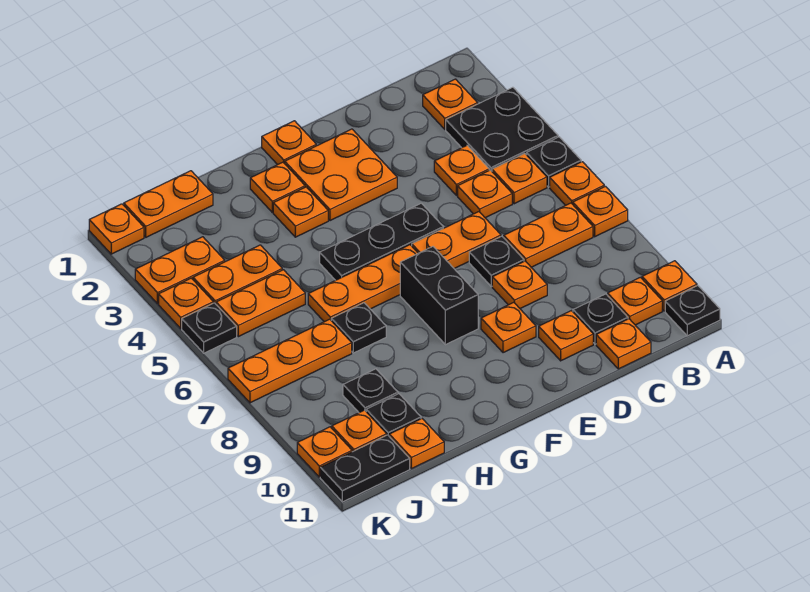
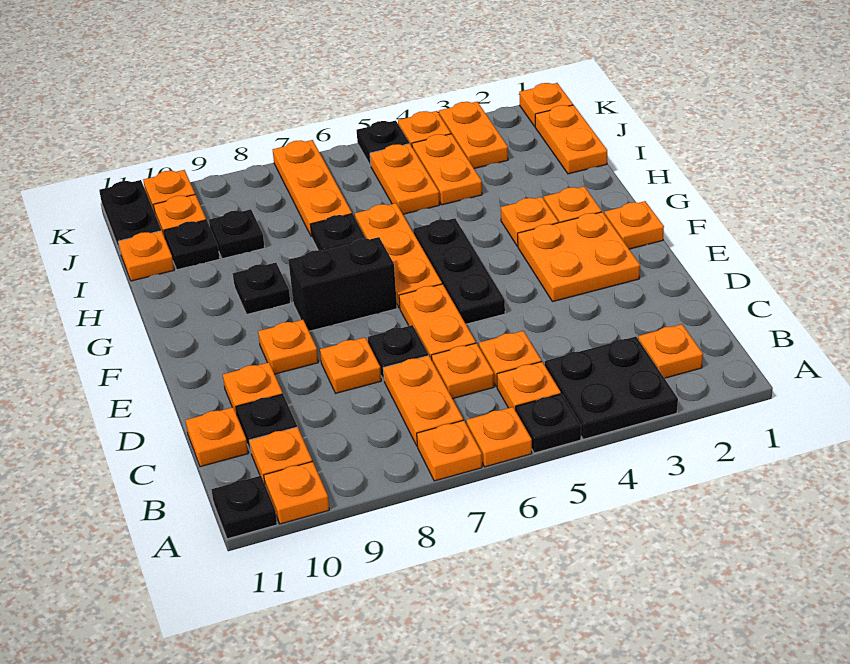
orange 1x1 plate [434,145,489,196] -> orange 1x1 plate moved to [431,343,494,399]
none -> black 1x1 plate [233,263,290,314]

